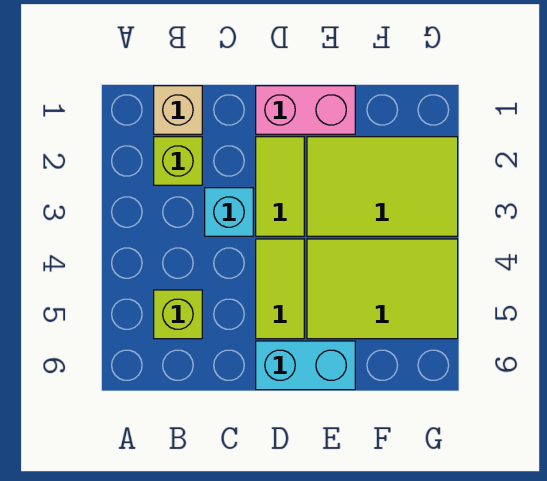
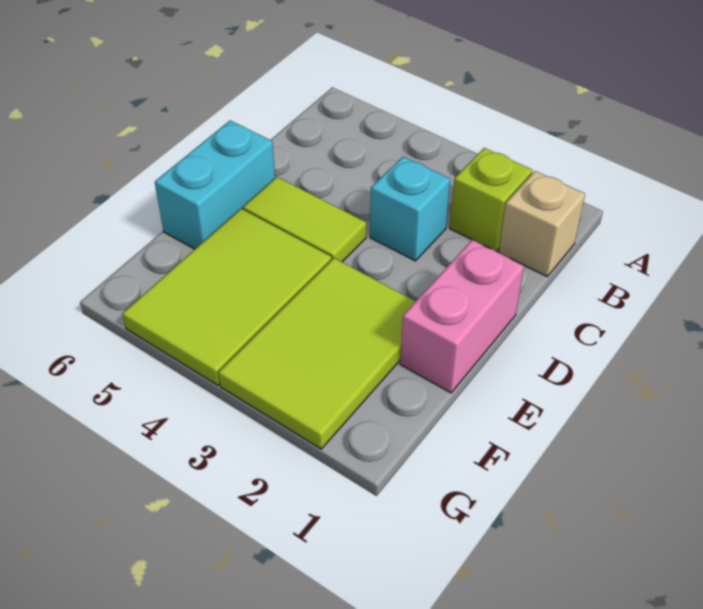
lime 1x1 brick [154,290,202,339] -> none
lime 1x2 tile [256,137,304,236] -> none

